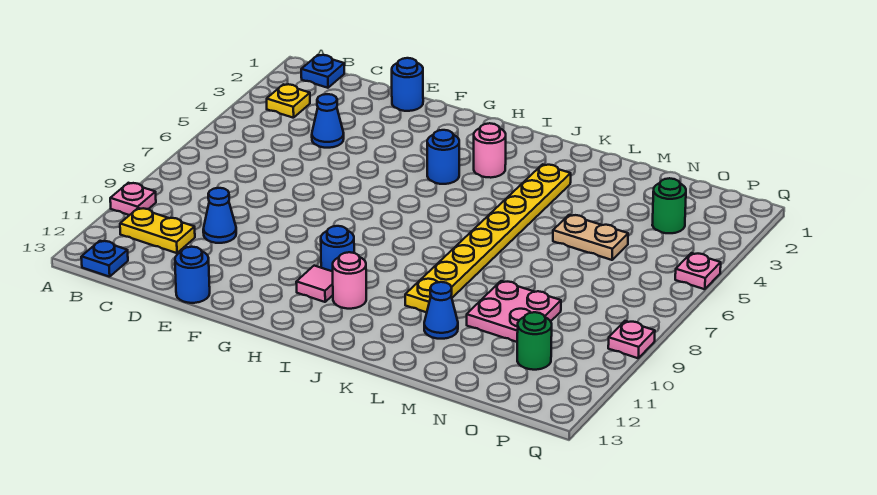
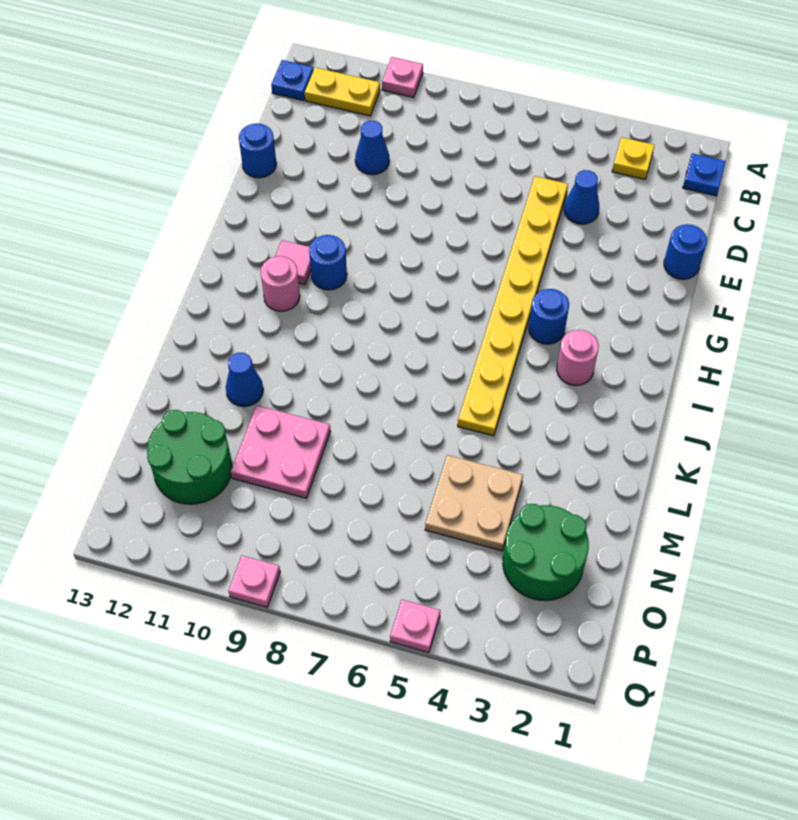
yellow 1x2 plate [120,208,195,253] -> yellow 1x2 plate turned to [305,68,380,116]
yellow 1x8 plate [405,164,571,312] -> yellow 1x8 plate turned to [458,176,568,436]
tan 1x2 plate [553,215,628,260] -> tan 2x2 plate [425,455,523,551]
green 1x1 round brick [652,178,686,233] -> green 2x2 round brick [503,504,589,601]
green 1x1 round brick [517,312,552,370] -> green 2x2 round brick [147,410,232,504]

